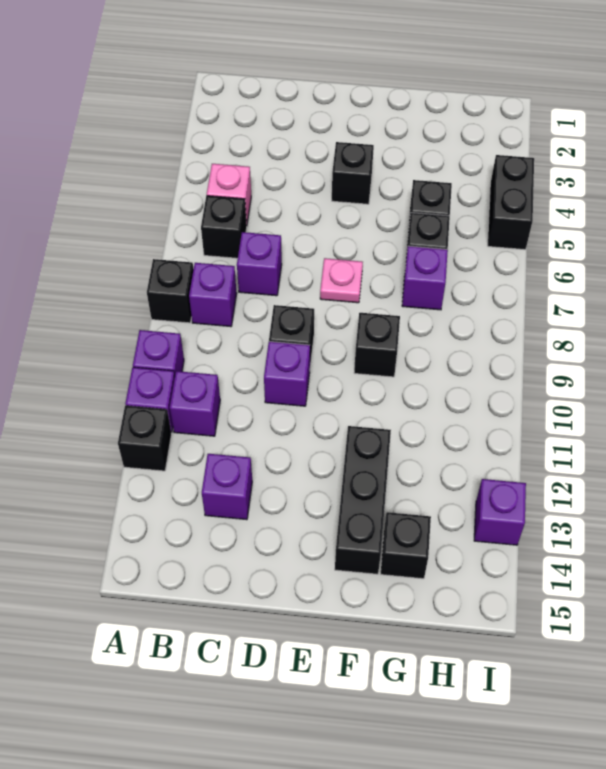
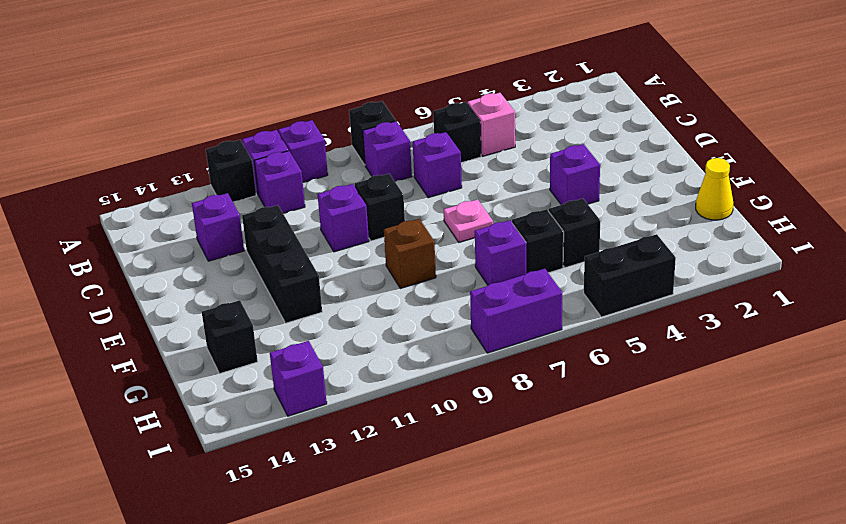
black 1x1 brick [332,142,374,204] -> purple 1x1 brick [550,144,600,205]
black 1x1 brick [354,313,400,377] -> brown 1x1 brick [384,219,436,289]
black 1x3 brick [335,426,391,574] -> black 1x3 brick turned to [242,205,322,323]
none -> yellow 1x1 cone [696,158,733,220]
none -> purple 1x2 brick [470,269,562,353]

